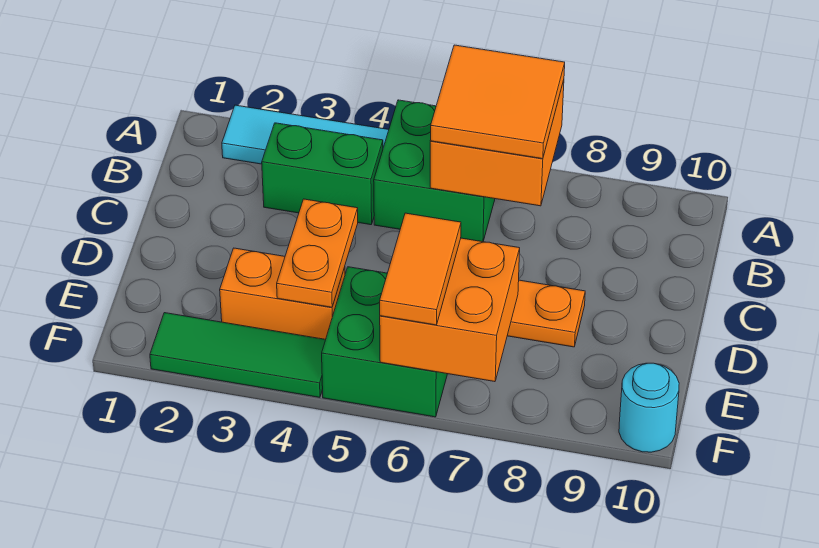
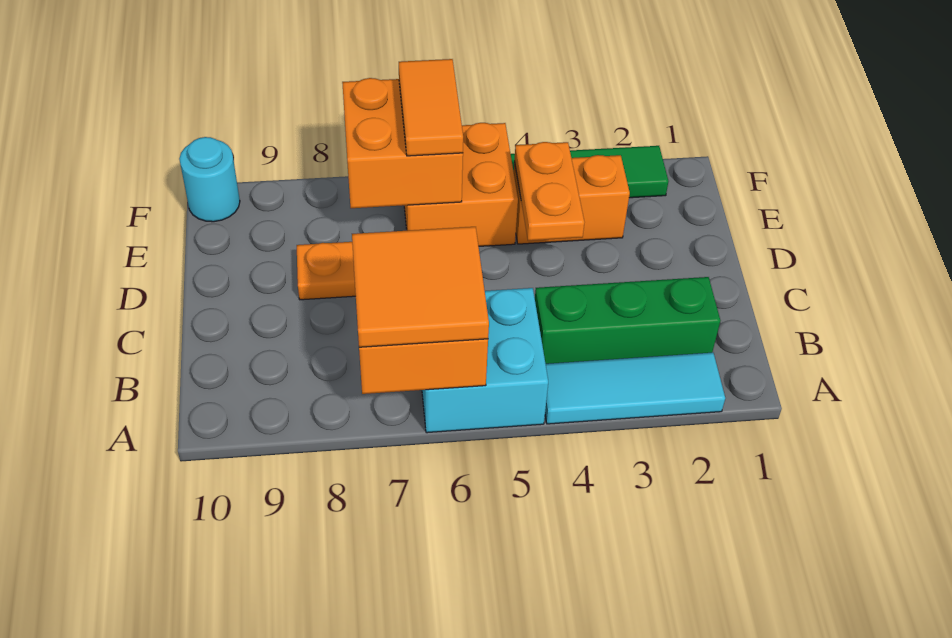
green 2x2 brick [374,100,495,242] -> cyan 2x2 brick [422,288,548,433]
green 1x2 brick [262,123,383,225] -> green 1x3 brick [535,277,720,364]
green 2x2 brick [322,267,447,417] -> orange 2x2 brick [404,123,518,246]

